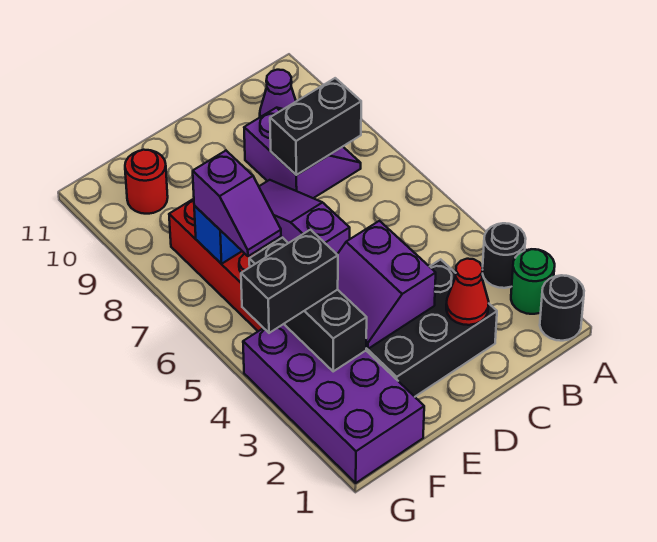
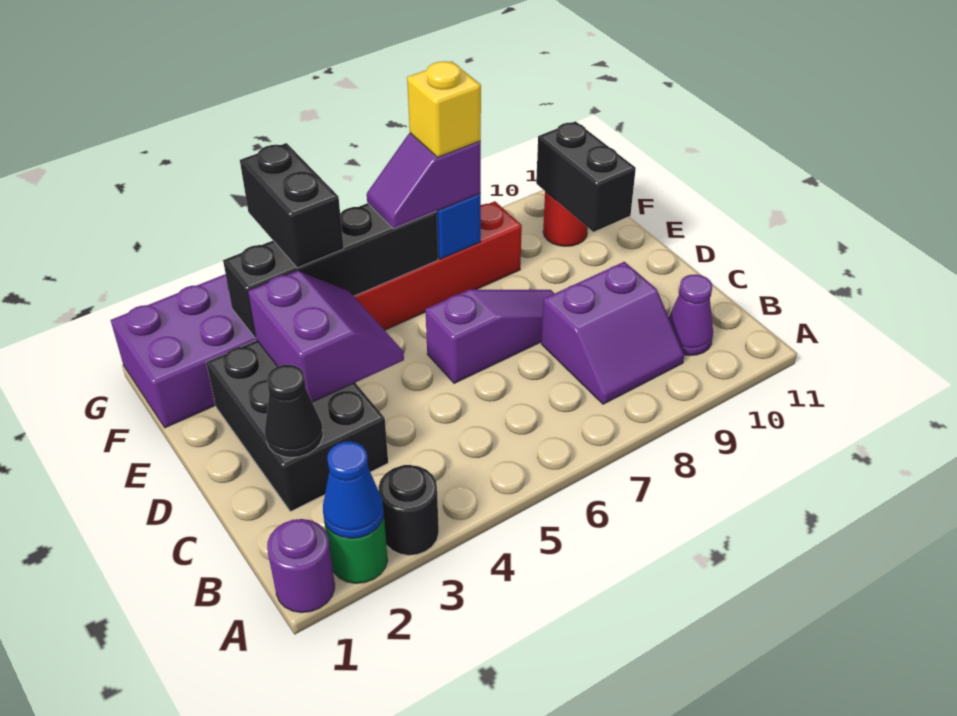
black 1x1 round brick [540,275,584,341] -> purple 1x1 round brick [267,519,335,613]
none -> blue 1x1 cone [323,441,384,538]
black 1x2 brick [270,78,361,175] -> black 1x2 brick moved to [536,121,636,232]
red 1x1 cone [446,259,489,325] -> black 1x1 cone [265,365,323,458]
purple 2x2 slope [337,221,436,349] -> purple 2x2 slope turned to [248,271,404,402]
black 1x3 brick [249,238,367,371] -> black 1x4 brick [223,203,438,338]
none -> yellow 1x1 brick [407,61,481,157]

